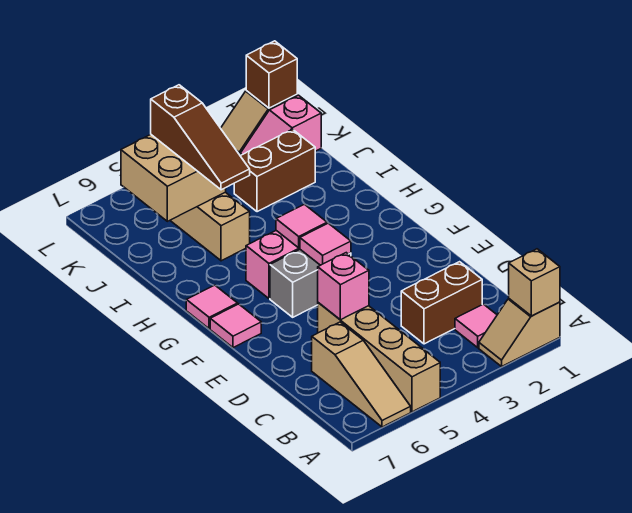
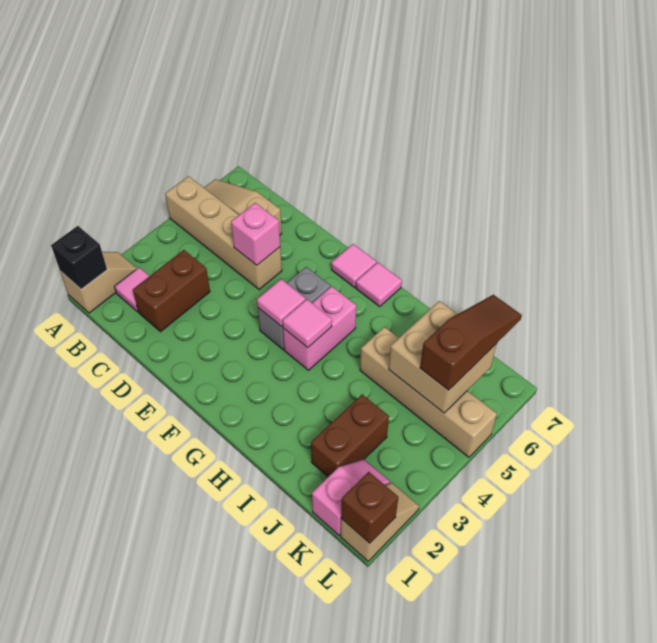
tan 1x1 brick [509,249,560,316] -> black 1x1 brick [51,226,107,289]
brown 1x3 slope [151,85,250,190] -> brown 1x3 slope turned to [420,295,522,390]

